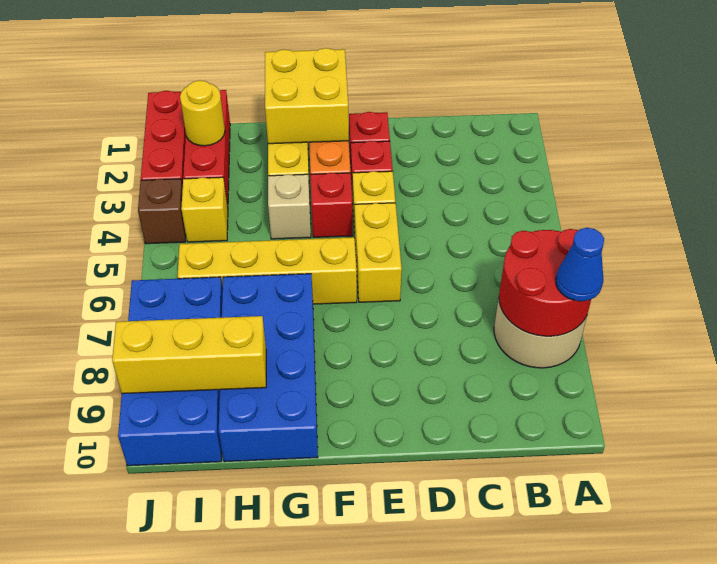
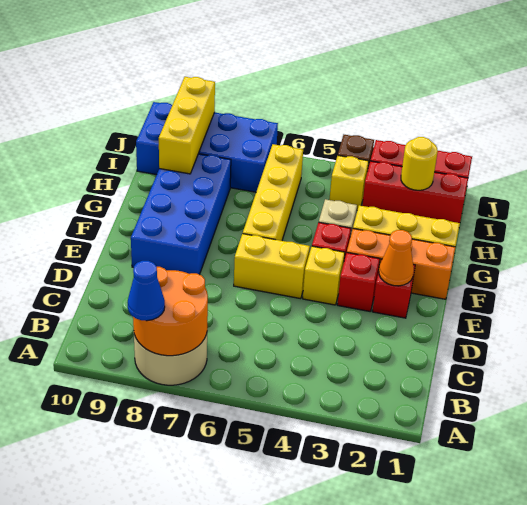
red 2x2 round brick [499,229,591,336] -> orange 2x2 round brick [133,267,208,356]
none -> orange 1x1 cone [379,230,414,286]
yellow 2x2 brick [265,48,349,144] -> none
blue 2x4 brick [219,274,318,462] -> blue 2x4 brick turned to [131,154,231,274]

